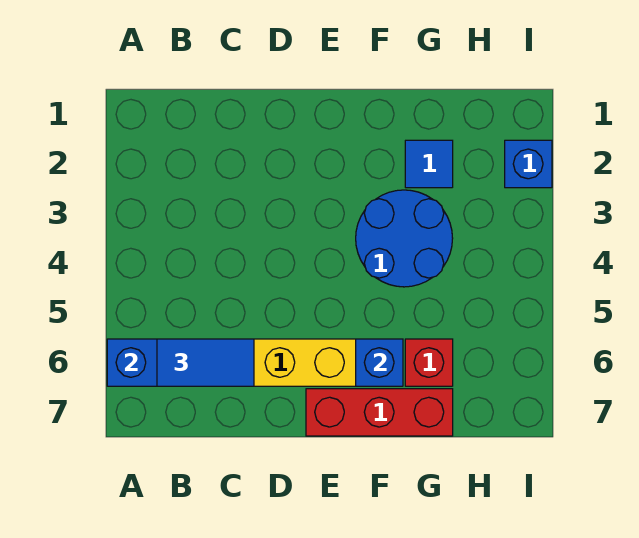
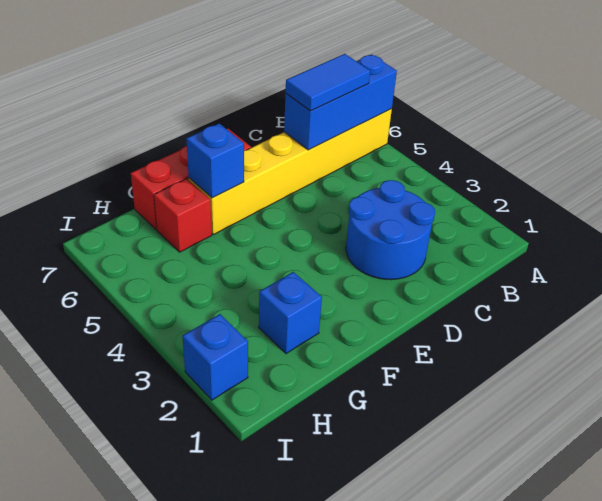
blue 2x2 round brick [356,190,453,287] -> blue 2x2 round brick moved to [346,180,435,280]
blue 1x1 tile [405,140,453,188] -> blue 1x1 brick [259,272,322,354]

